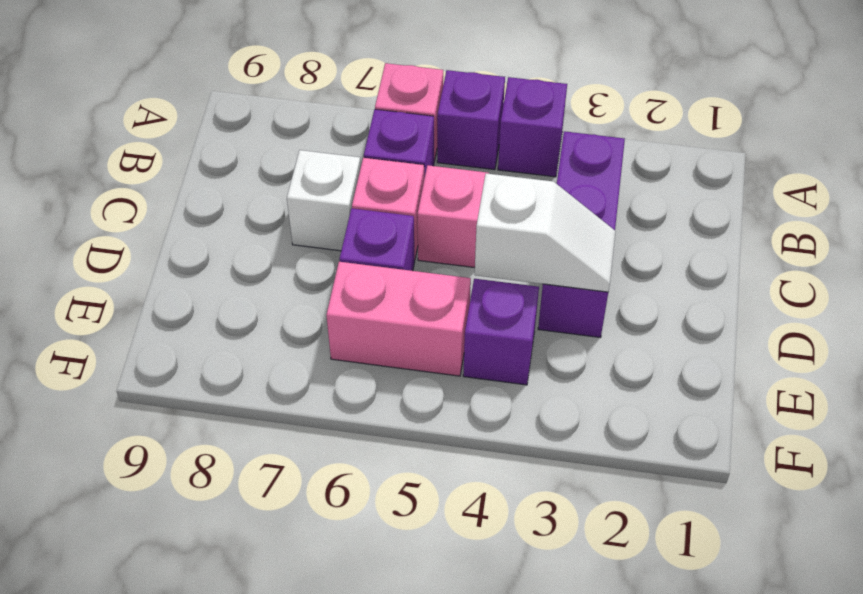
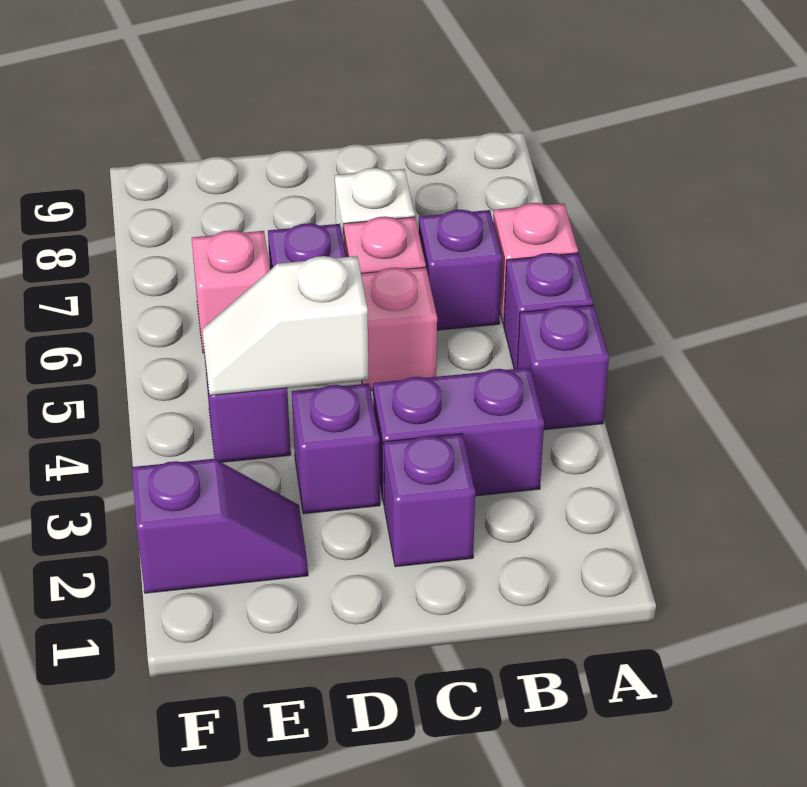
none -> purple 1x1 brick [384,434,475,567]
white 1x2 slope [475,173,615,292] -> white 1x2 slope turned to [202,256,369,396]
none -> purple 1x2 slope [132,459,308,593]
pink 1x2 brick [326,262,471,376] -> pink 1x1 brick [192,230,270,353]

